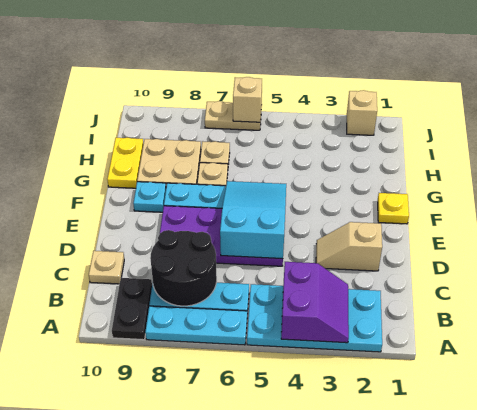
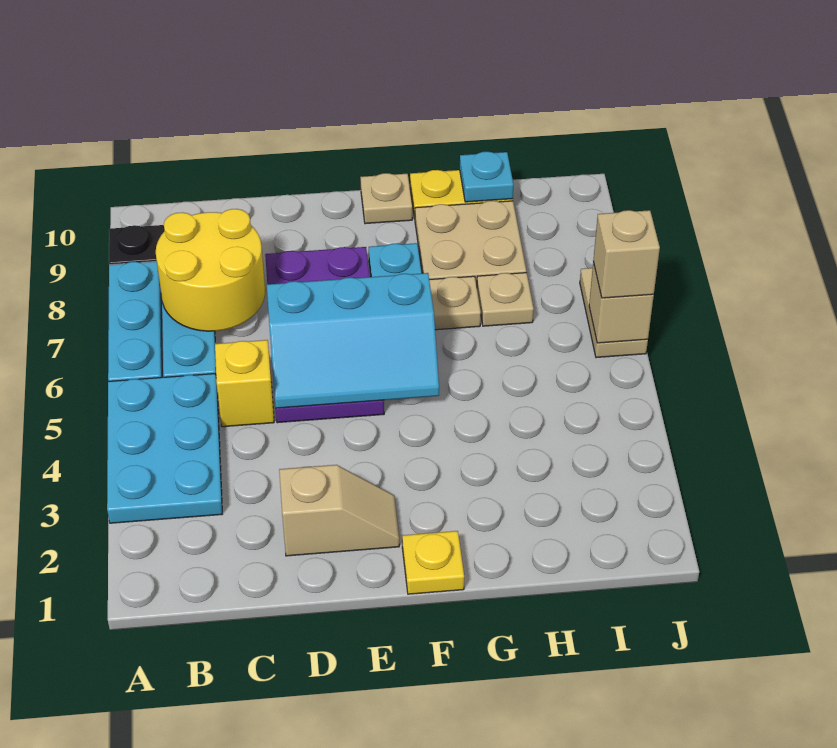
cyan 2x4 plate [247,284,382,352] -> cyan 2x3 plate [107,374,222,523]
purple 2x2 slope [281,262,349,343] -> none
black 2x2 round brick [150,230,217,306] -> yellow 2x2 round brick [156,209,265,331]
none -> yellow 1x1 brick [215,340,274,427]
tan 1x1 plate [89,251,124,284] -> tan 1x1 plate moved to [360,173,412,224]
tan 1x2 slope [316,222,382,271] -> tan 1x2 slope turned to [279,465,399,556]
cyan 2x3 slope [220,181,286,259] -> cyan 2x3 slope turned to [267,273,439,408]
cyan 1x1 plate [133,182,166,212] -> cyan 1x1 plate moved to [460,152,513,202]
tan 1x1 brick [347,90,377,135] -> tan 1x1 brick moved to [593,210,660,298]

